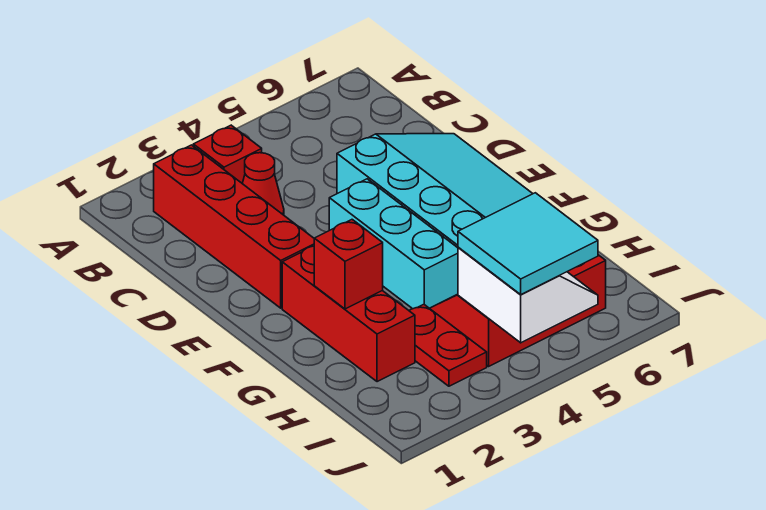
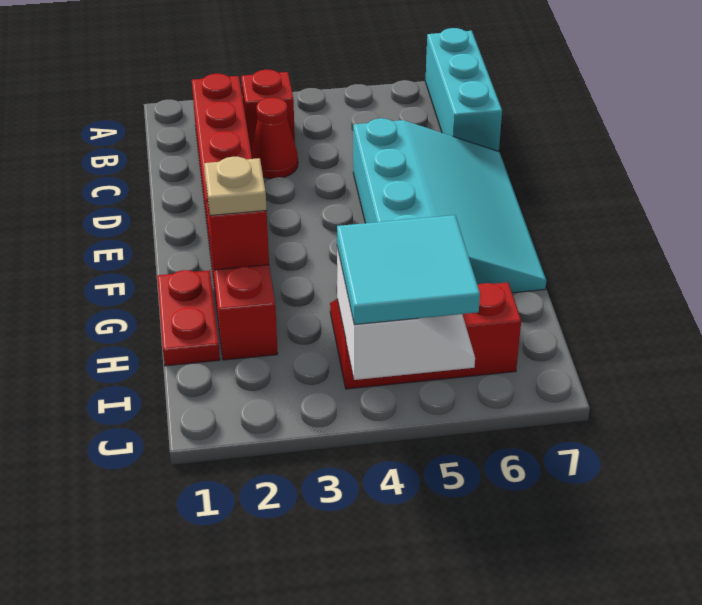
cyan 1x3 brick [329,179,458,309] -> cyan 1x3 brick moved to [425,28,502,152]
none -> tan 1x1 plate [204,157,267,216]
red 1x2 plate [409,304,487,386] -> red 1x2 plate moved to [157,270,220,366]

